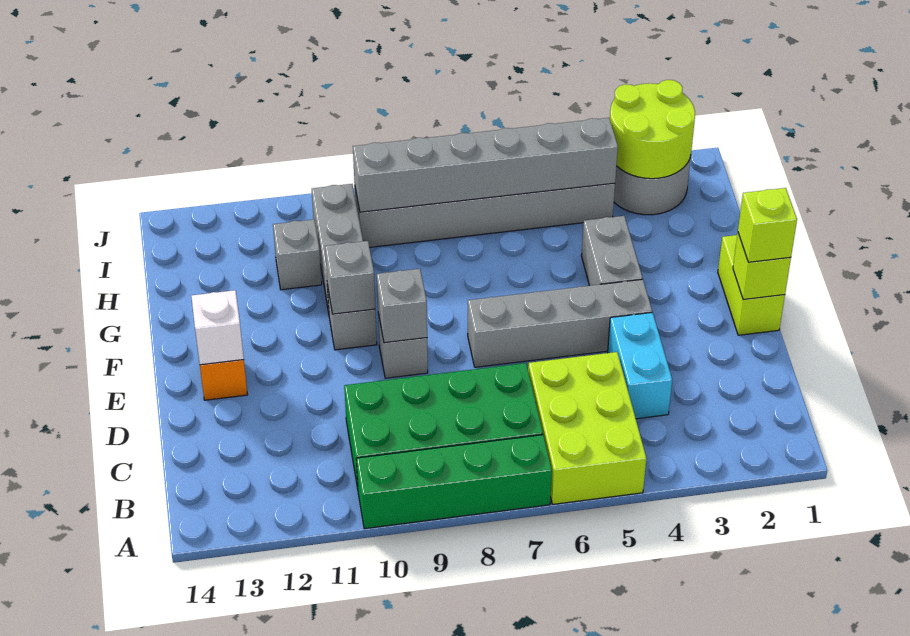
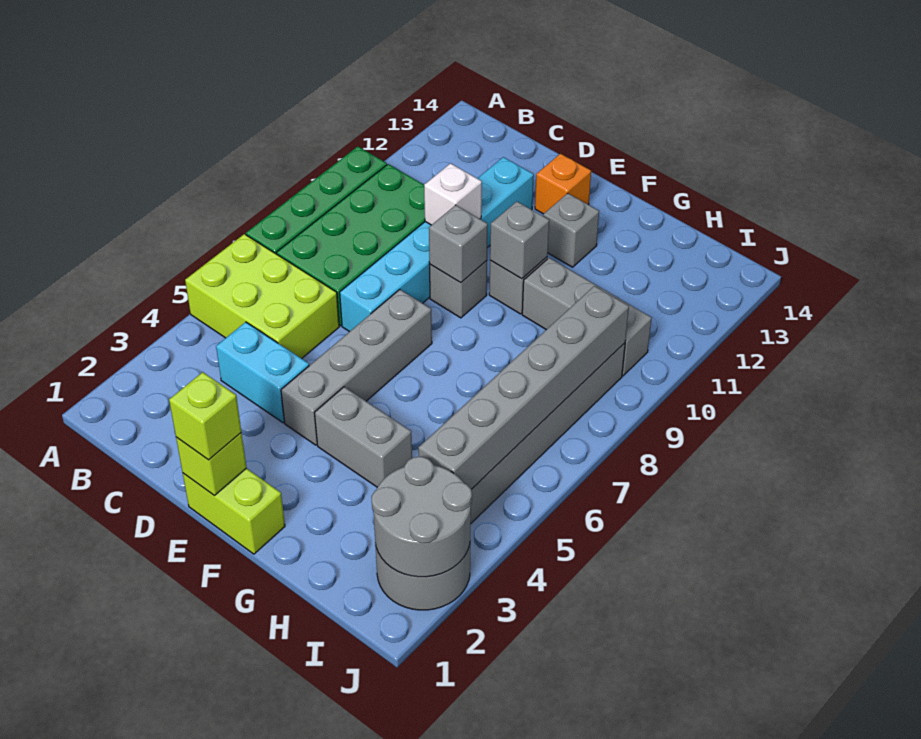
none -> cyan 1x6 brick [340,157,534,332]
white 1x1 brick [191,290,244,365] -> white 1x1 brick moved to [424,163,482,225]
grey 1x1 brick [273,219,322,290] -> grey 1x1 brick moved to [543,193,599,267]
lime 2x2 round brick [610,80,695,179] -> grey 2x2 round brick [371,457,472,577]

